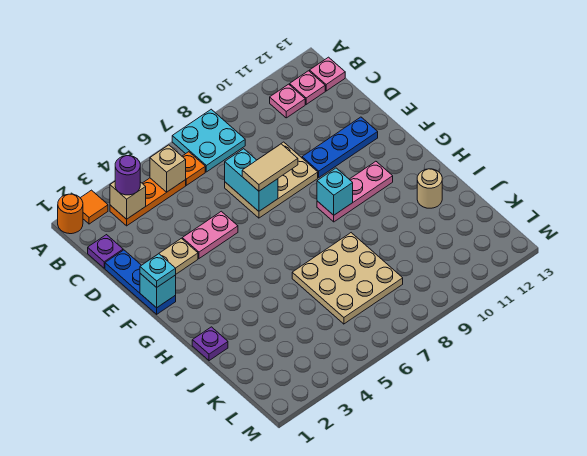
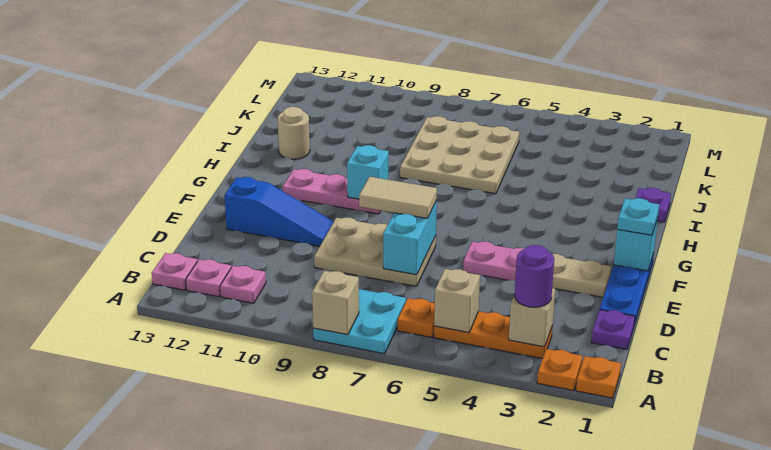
orange 1x1 round brick [58,194,83,234] -> orange 1x1 plate [576,356,621,398]
orange 1x1 tile [81,190,108,224] -> orange 1x1 plate [537,349,582,391]
none -> tan 1x1 brick [312,271,359,335]
blue 1x3 plate [302,117,378,177] -> blue 1x3 slope [224,177,334,246]

